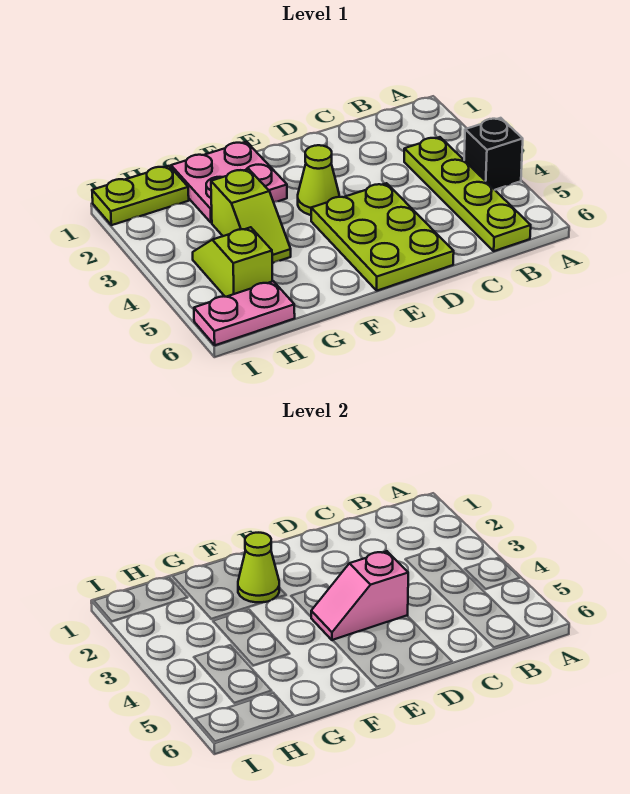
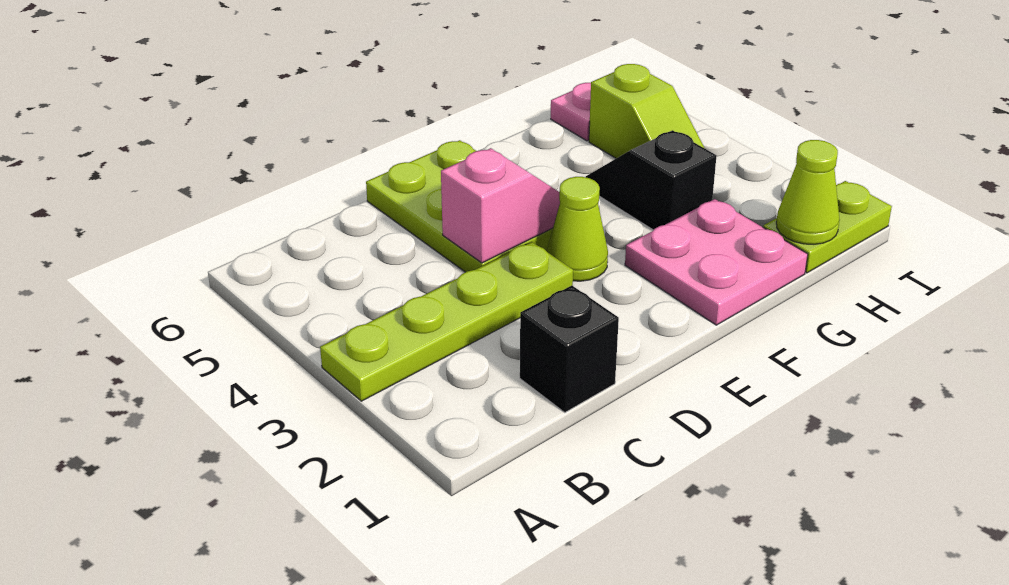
black 1x1 brick [464,118,523,190] -> black 1x1 brick moved to [520,286,619,412]
lime 1x4 plate [404,137,531,251] -> lime 1x4 plate turned to [320,242,573,401]
lime 1x1 cone [238,533,279,602] -> lime 1x1 cone moved to [776,140,840,244]
lime 1x2 slope [211,169,291,263] -> black 1x2 slope [586,130,717,230]

